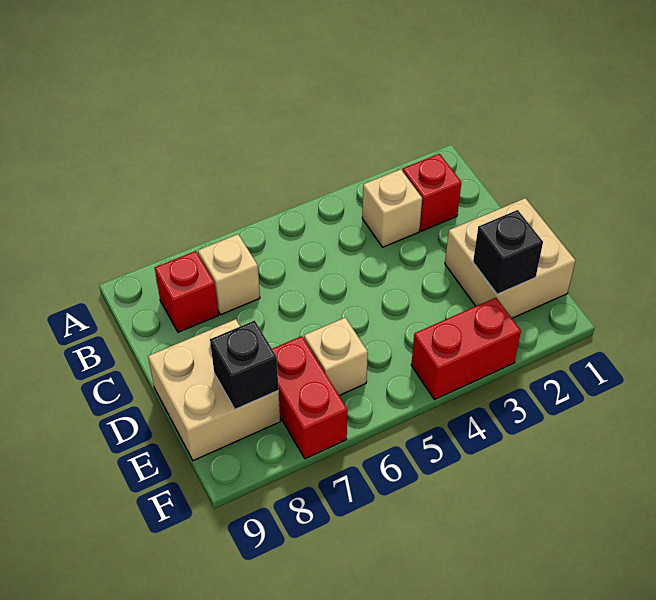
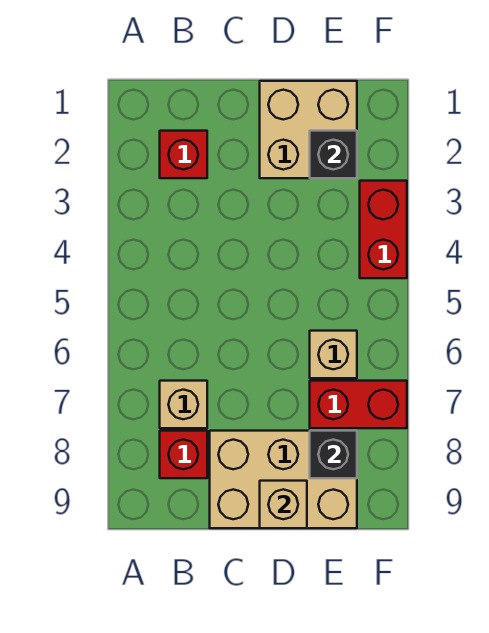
tan 1x1 brick [362,169,422,247] -> tan 1x1 brick moved to [260,481,307,528]
tan 2x2 brick [148,319,280,461] -> tan 2x3 brick [210,431,357,528]

